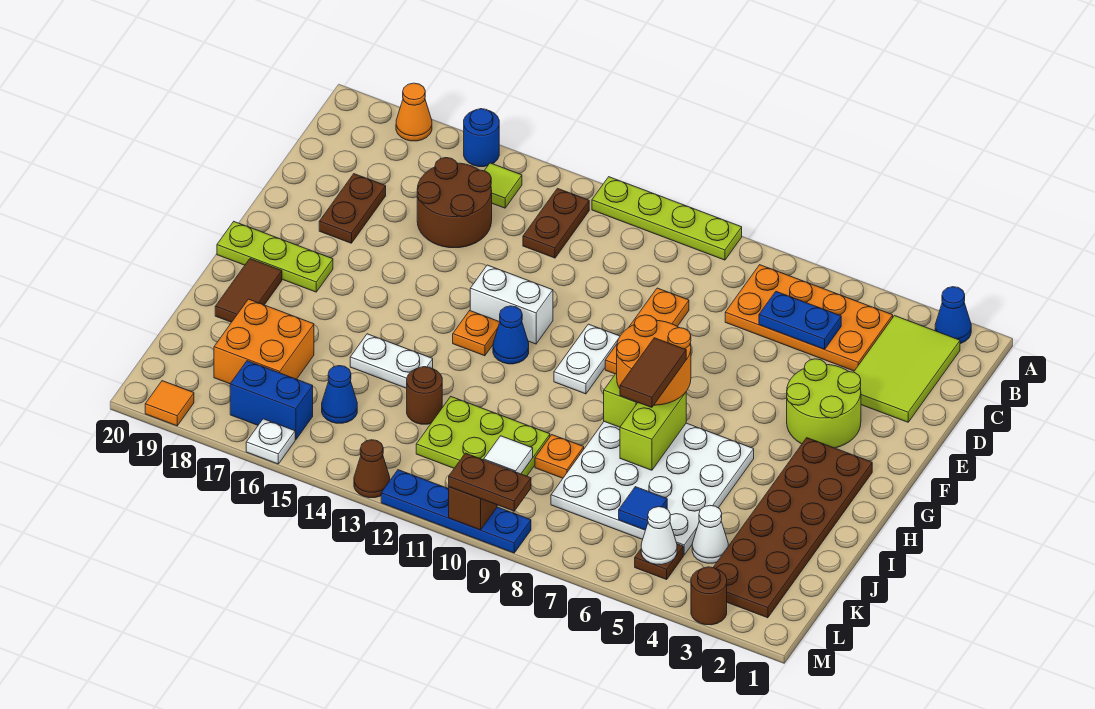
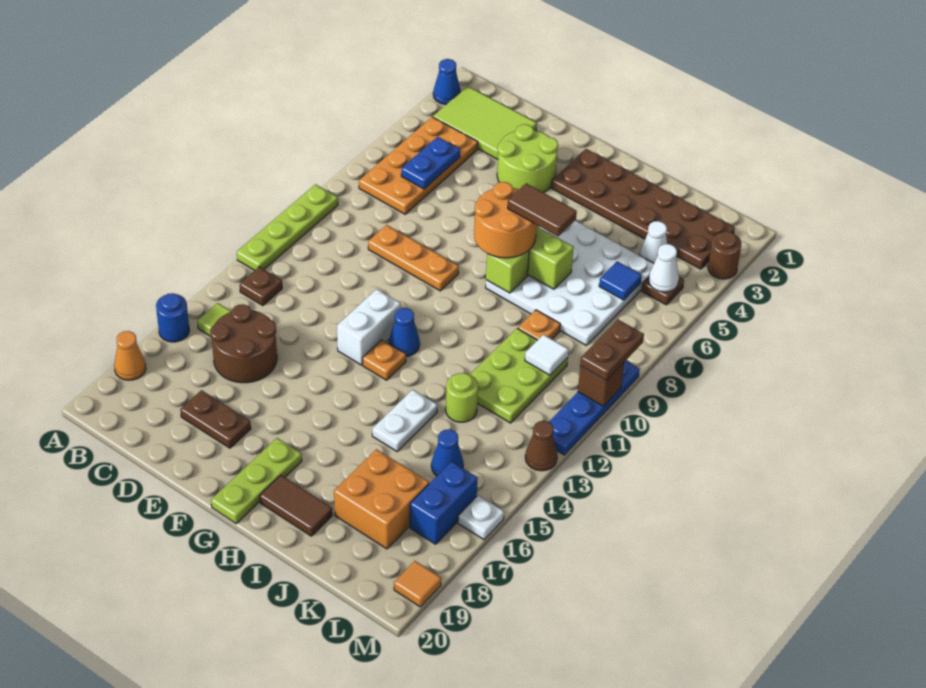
brown 1x2 plate [523,188,589,258] -> brown 1x1 plate [240,267,282,306]
white 1x2 plate [554,324,620,394] -> none
brown 1x1 round brick [407,367,442,424] -> lime 1x1 round brick [446,373,478,422]

